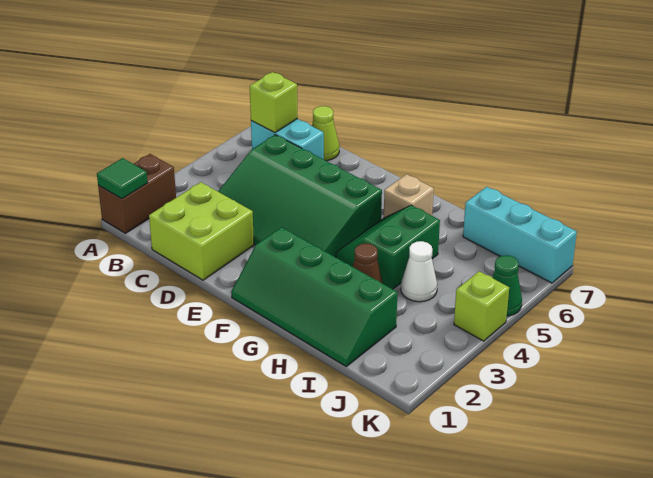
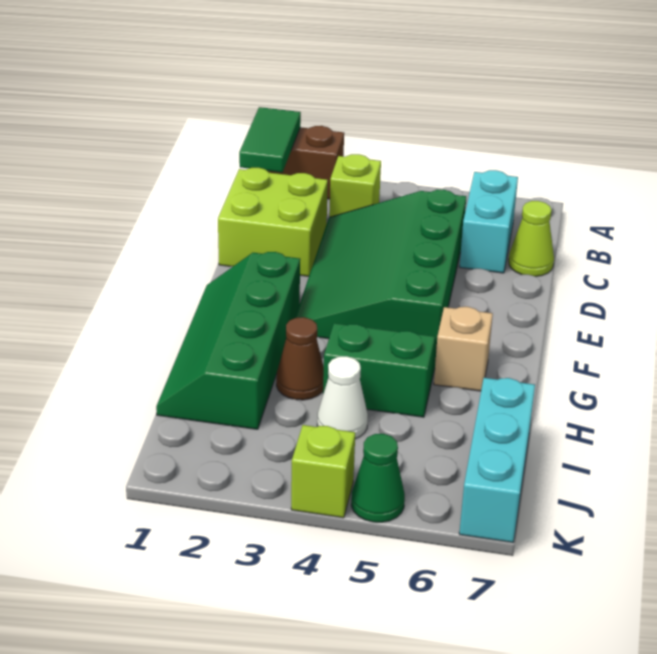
green 1x1 tile [97,158,148,199] -> green 1x2 tile [239,107,301,172]
lime 1x1 brick [250,72,298,133] -> lime 1x1 brick moved to [329,154,381,217]

